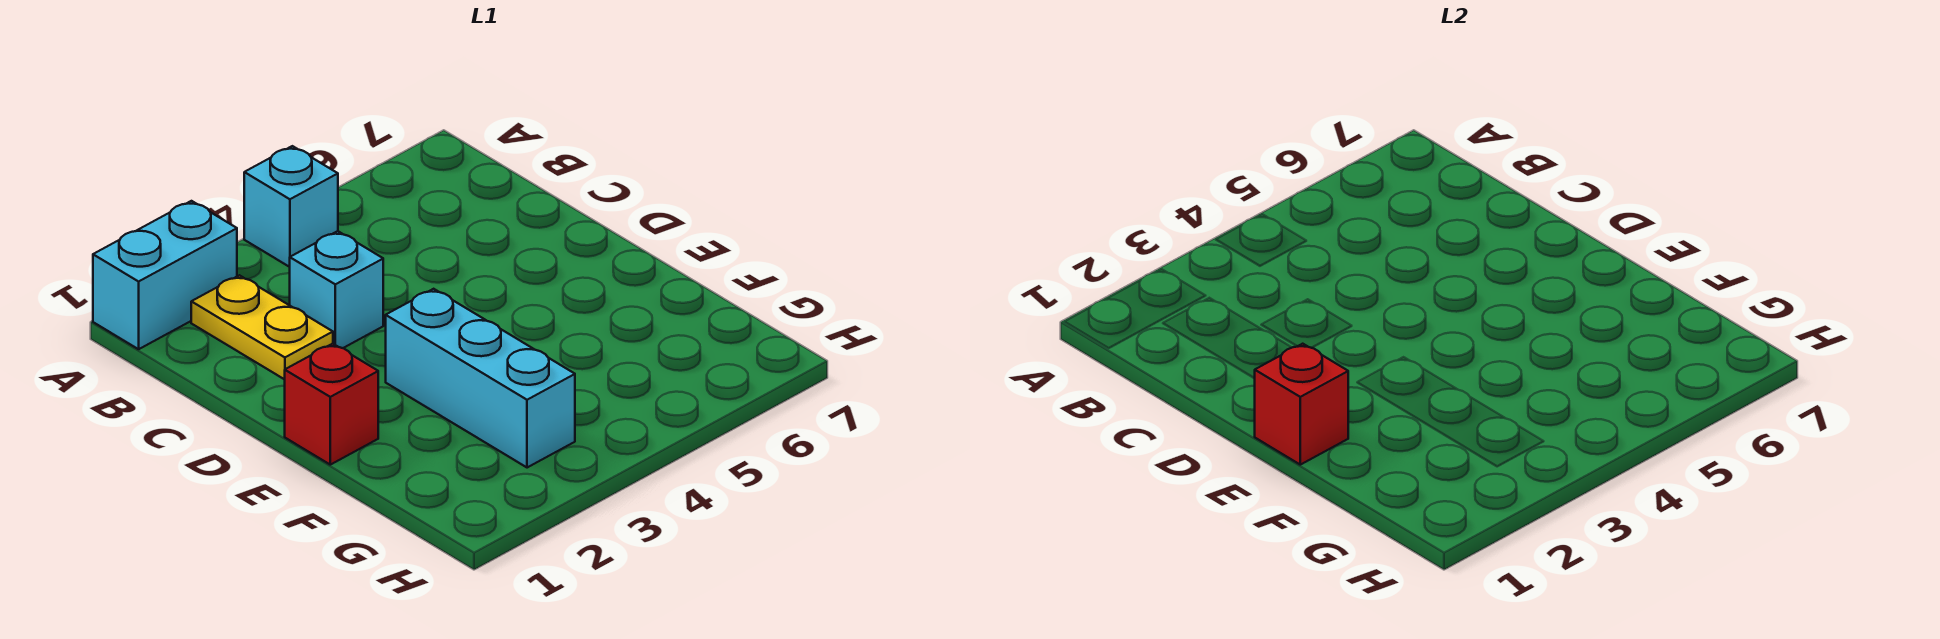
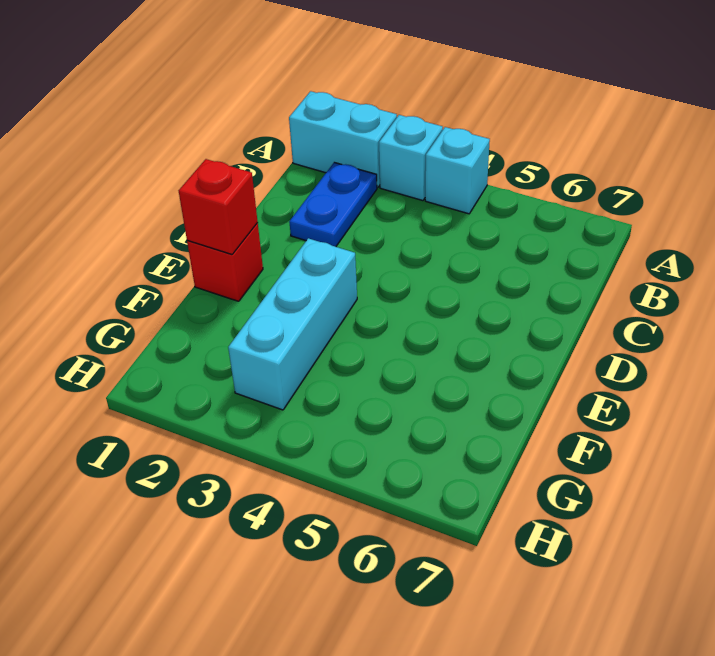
yellow 1x2 plate [191,275,333,380] -> blue 1x2 plate [289,162,377,247]
cyan 1x1 brick [290,231,383,348] -> cyan 1x1 brick moved to [379,115,443,201]

